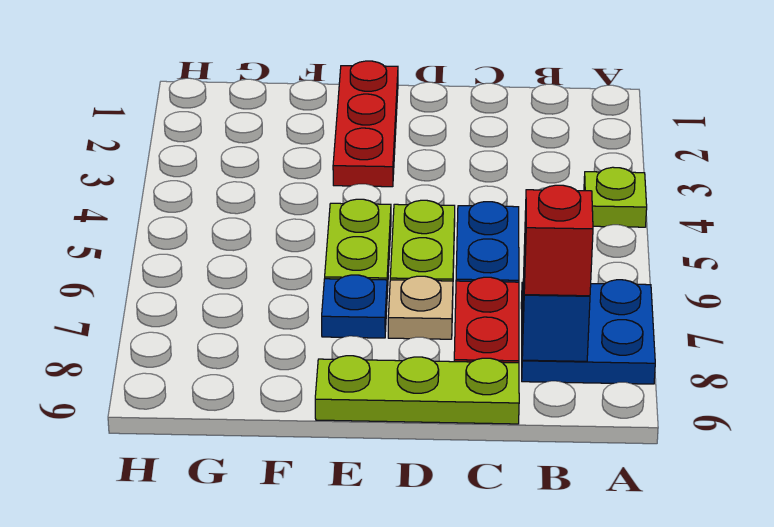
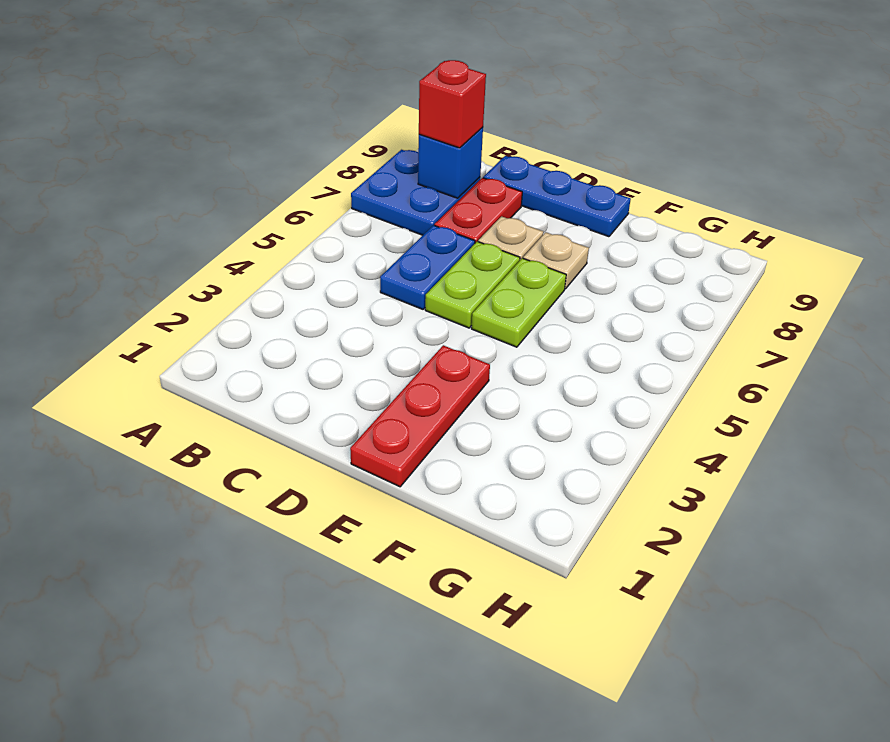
lime 1x1 plate [584,167,647,227] -> none
lime 1x3 plate [315,356,519,424] -> blue 1x3 plate [483,156,631,237]
blue 1x1 plate [322,275,387,338] -> tan 1x1 plate [523,232,589,289]

